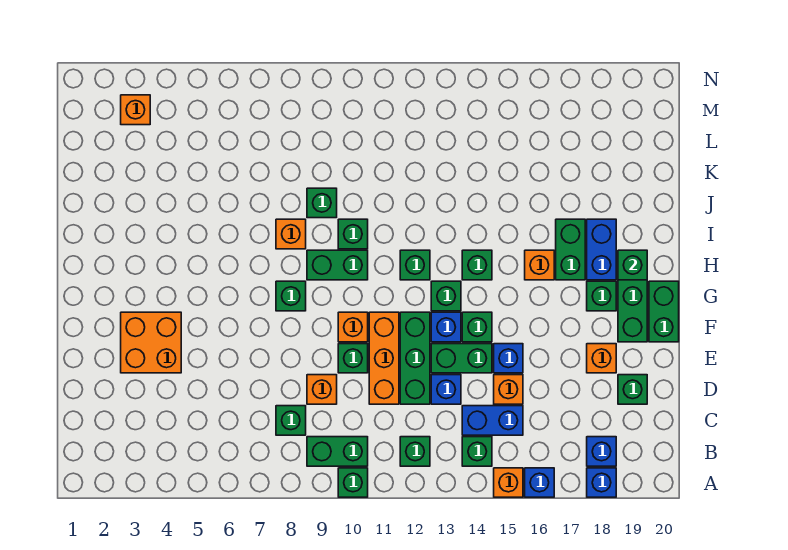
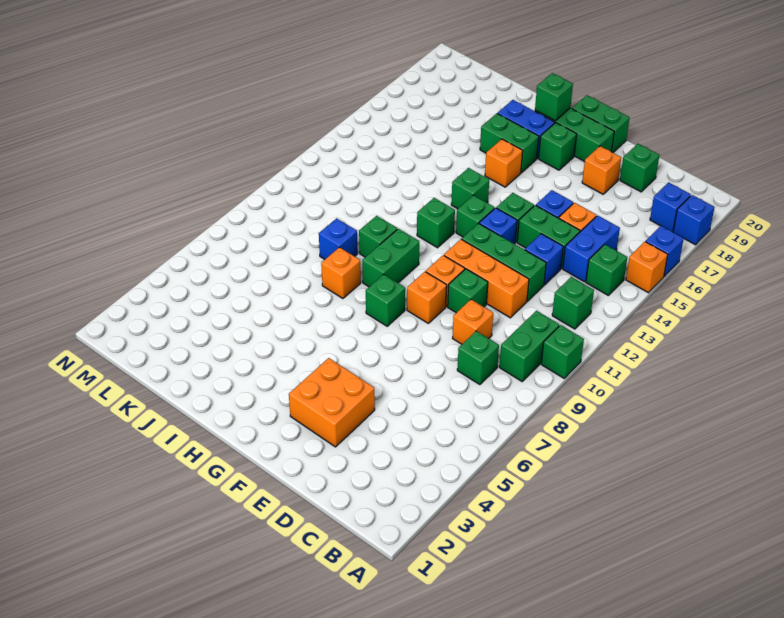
green 1x2 brick [431,344,492,373] -> green 1x2 brick turned to [517,205,580,269]
green 1x1 brick [307,188,337,218] -> blue 1x1 brick [319,218,358,259]
orange 1x1 brick [121,95,150,125] -> orange 1x1 brick moved to [407,272,447,323]

